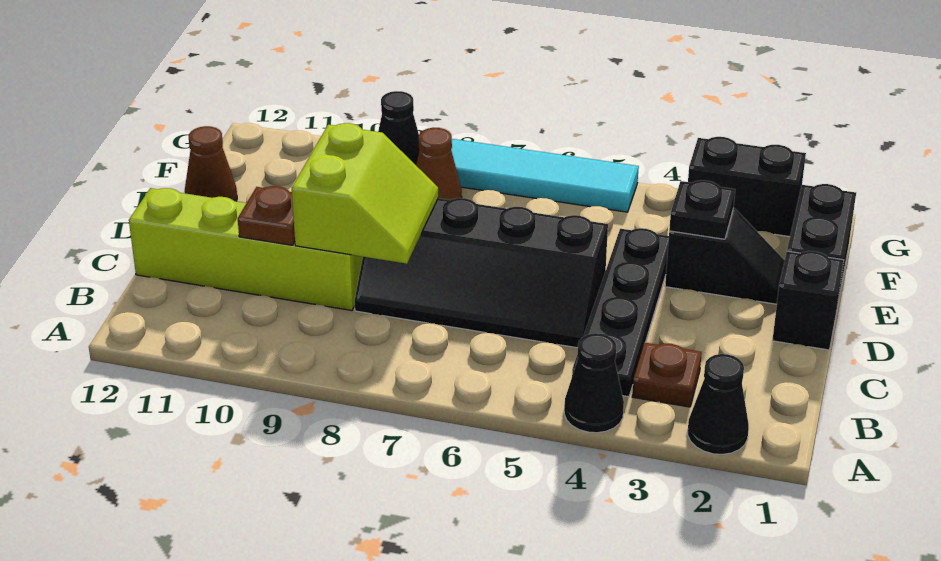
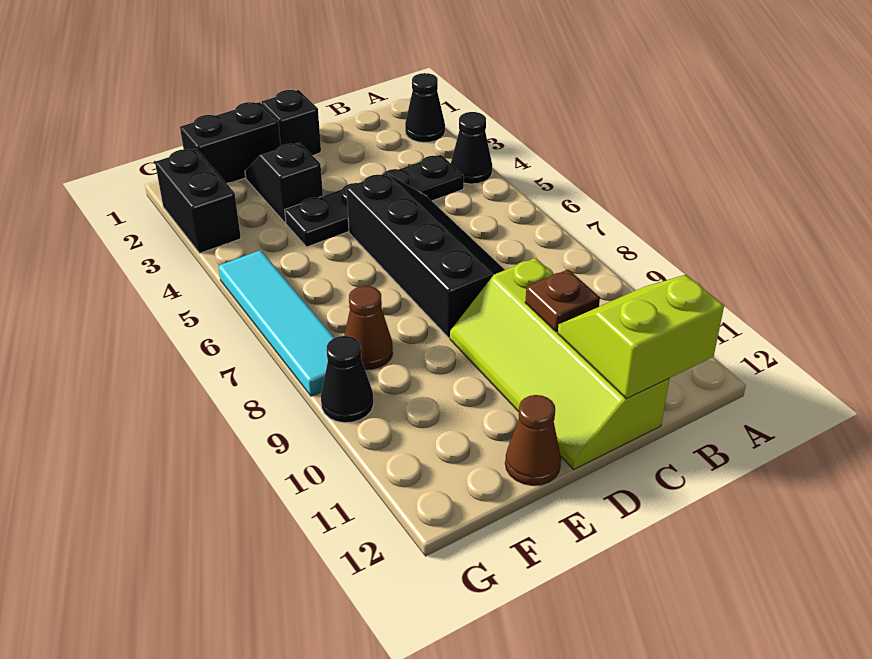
brown 1x1 plate [632,343,702,407] -> none
lime 2x2 slope [292,123,438,264] -> lime 2x2 slope moved to [558,275,724,399]
black 1x1 plate [669,180,735,239] -> none

